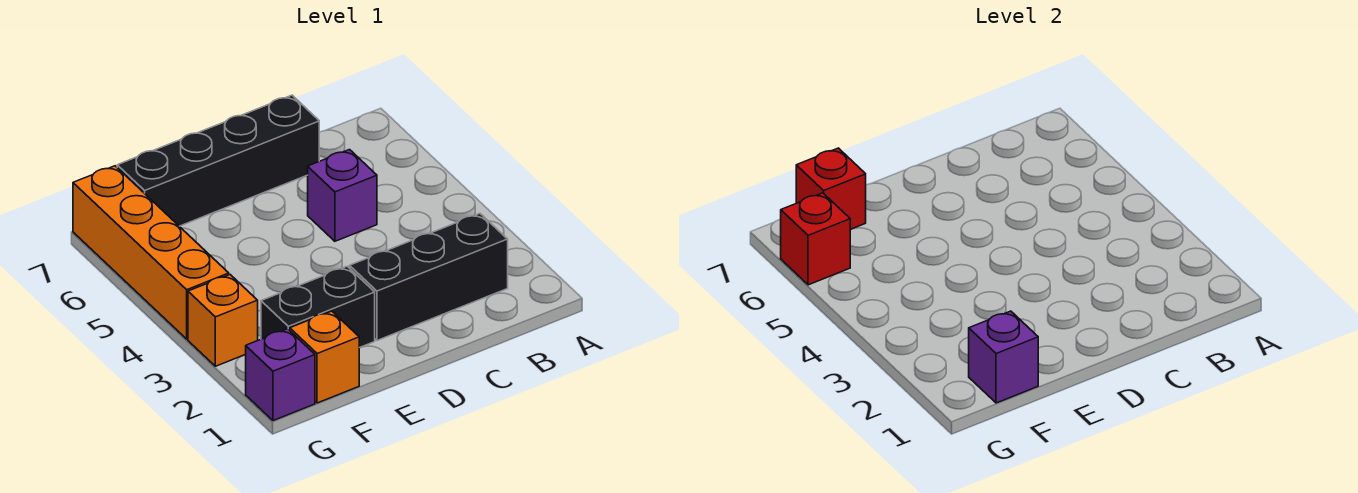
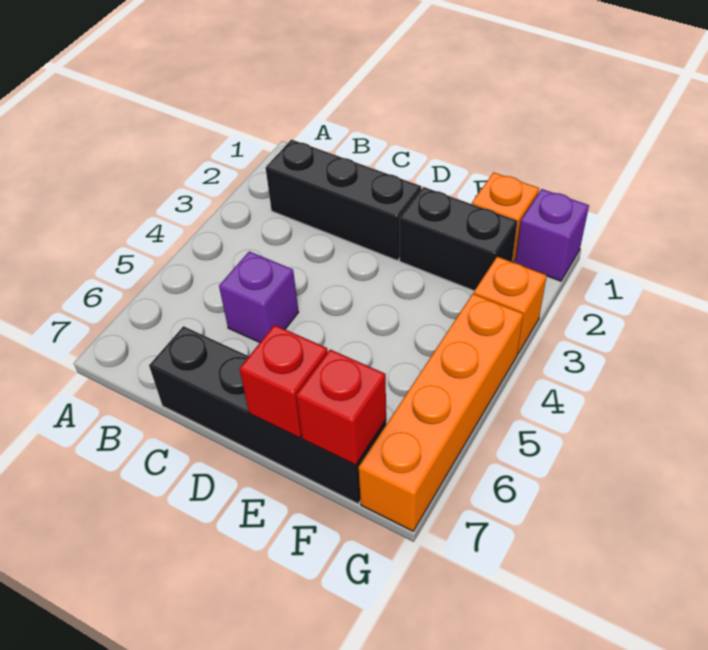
purple 1x1 brick [969,311,1038,403] -> none
red 1x1 brick [781,193,850,285] -> red 1x1 brick moved to [239,325,328,438]

